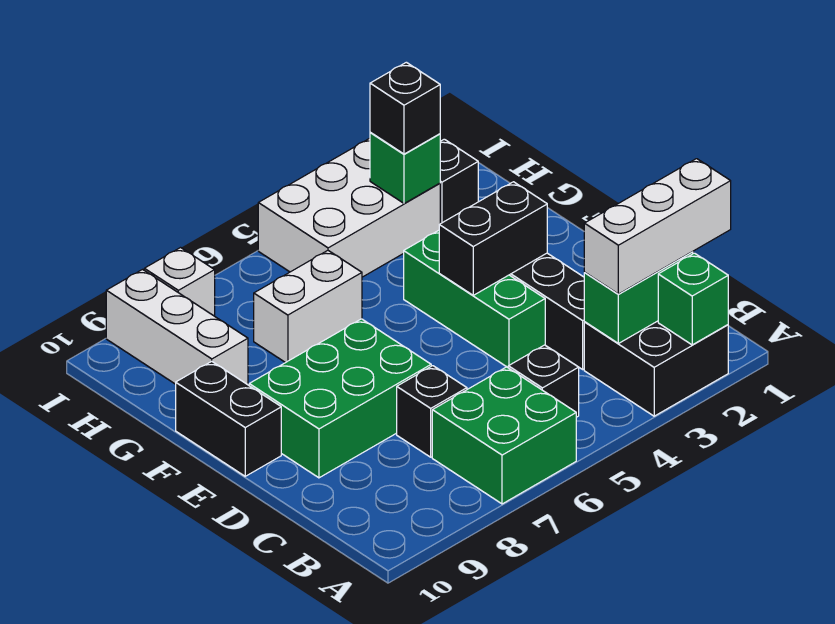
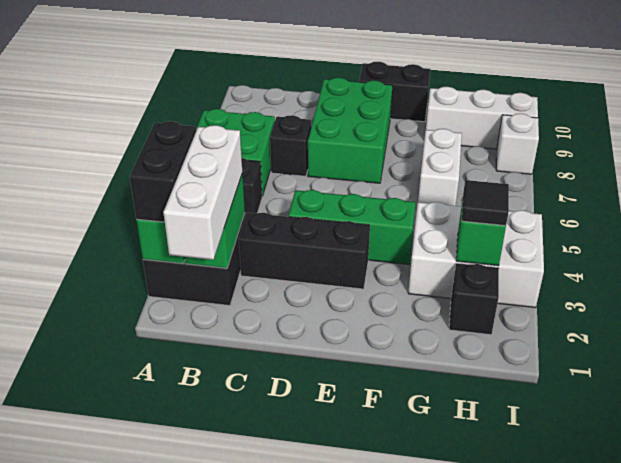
black 1x2 brick [439,182,547,295] -> black 1x2 brick moved to [130,121,196,222]
white 2x3 brick [258,138,440,277] -> white 2x3 brick turned to [408,202,544,308]
black 1x1 brick [370,62,440,154] -> black 1x1 tile [462,180,509,226]

